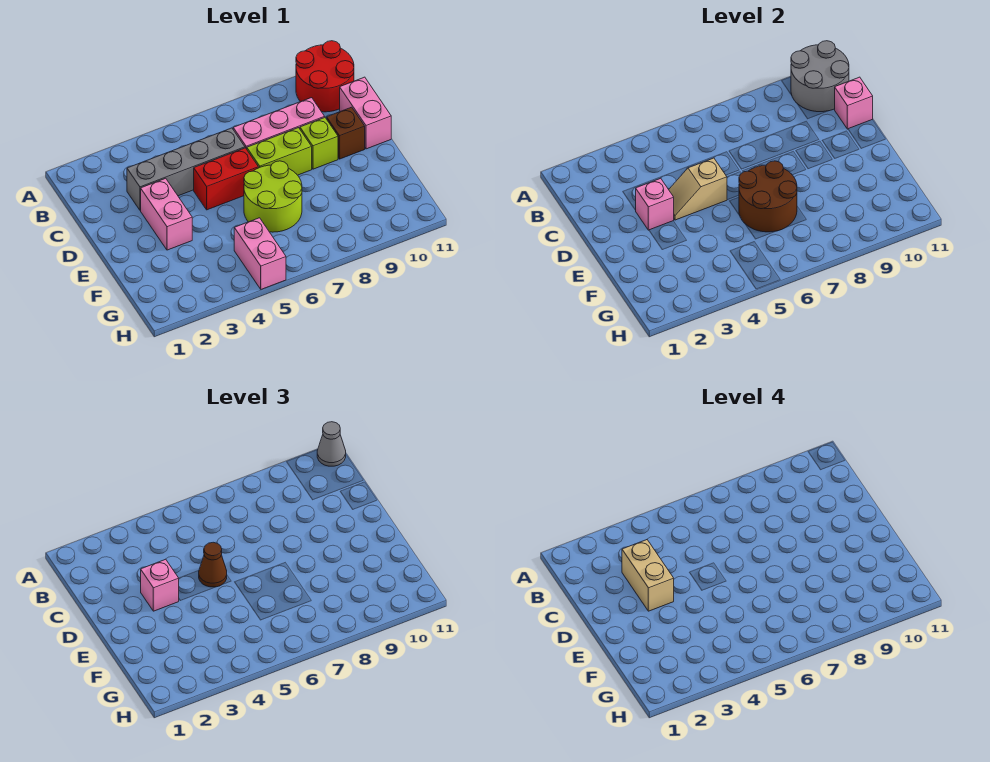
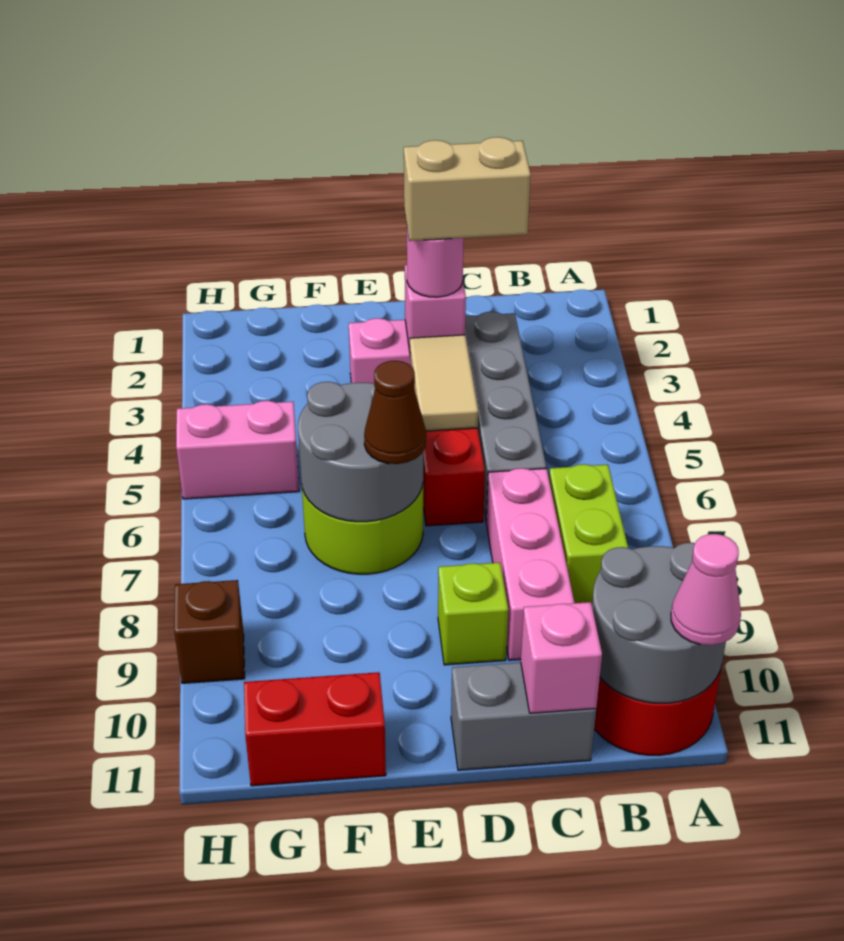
grey 1x1 cone [317,422,346,466] -> pink 1x1 cone [671,534,741,645]
pink 1x2 brick [340,77,391,149] -> grey 1x2 brick [451,662,596,770]
pink 1x1 brick [141,559,179,611] -> pink 1x1 round brick [407,230,464,297]
tan 1x2 slope [669,158,727,220] -> tan 1x2 tile [410,335,478,431]
brown 1x1 cone [199,542,227,587] -> brown 1x1 cone moved to [364,361,426,464]
lime 1x2 brick [247,128,312,175] -> lime 1x2 brick moved to [549,464,628,604]
brown 1x1 brick [327,107,365,159] -> brown 1x1 brick moved to [174,580,245,683]
brown 2x2 round brick [739,161,797,232] -> grey 2x2 round brick [298,382,423,522]
none -> red 1x2 brick [244,672,386,786]

